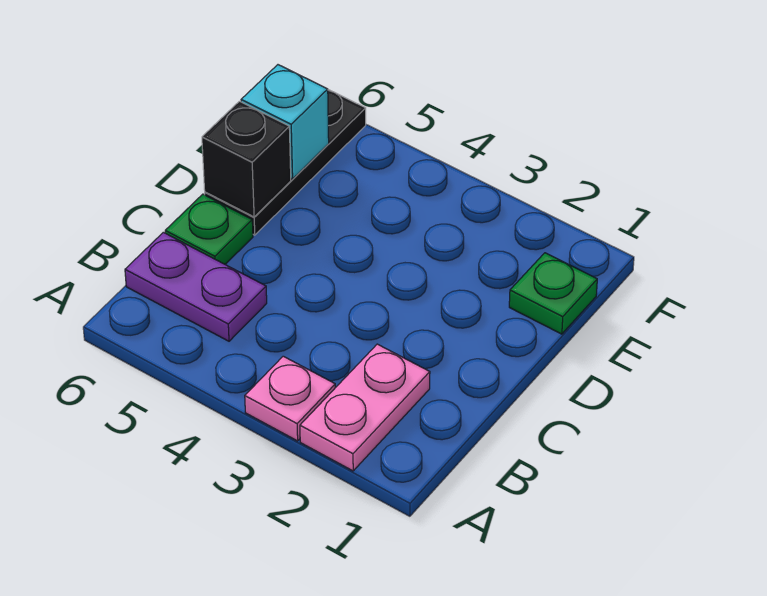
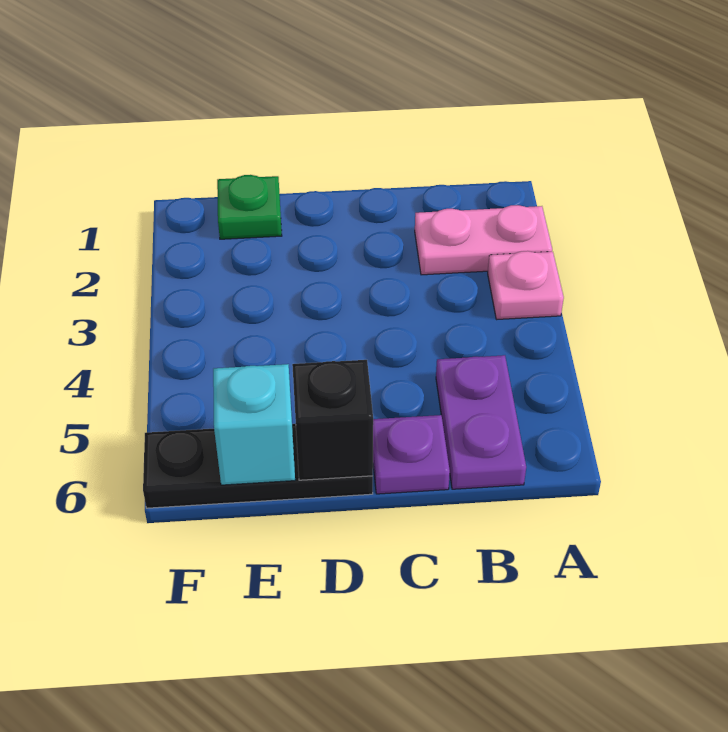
green 1x1 plate [165,194,253,264] -> purple 1x1 plate [373,415,450,494]

